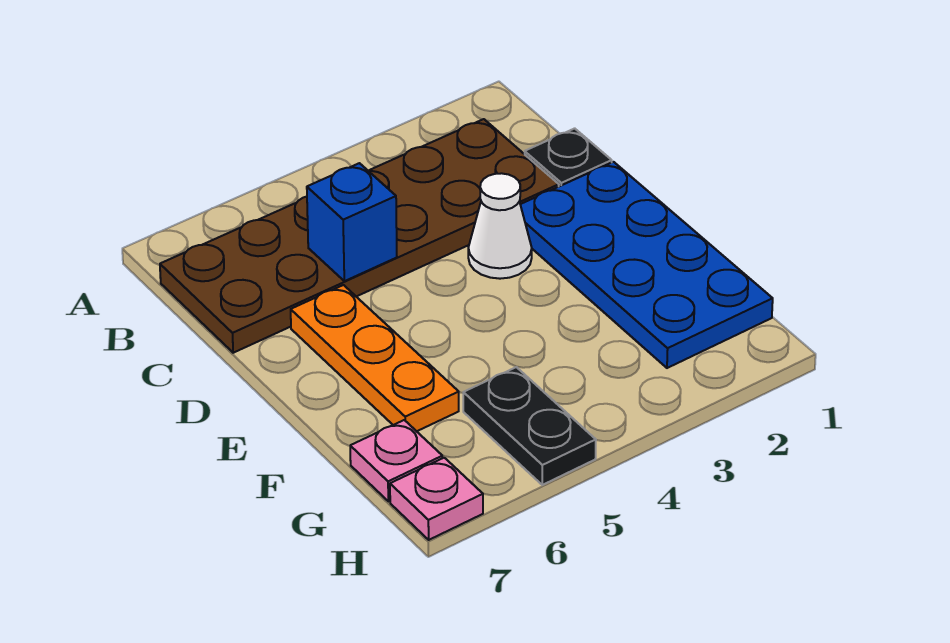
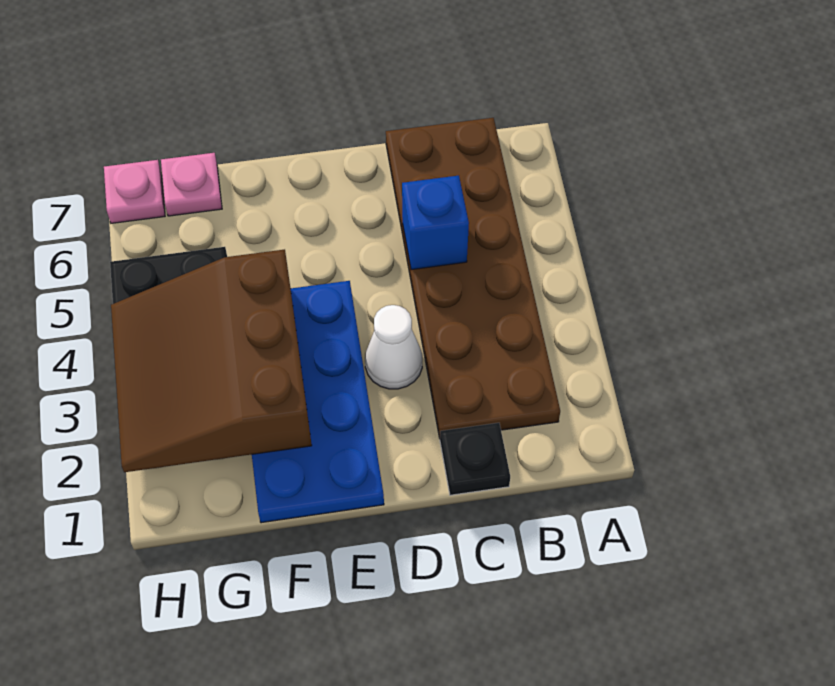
blue 2x4 plate [520,162,773,368] -> blue 2x4 plate turned to [252,281,384,523]
orange 1x3 plate [291,285,459,431] -> none
none -> brown 3x3 slope [111,249,312,472]

